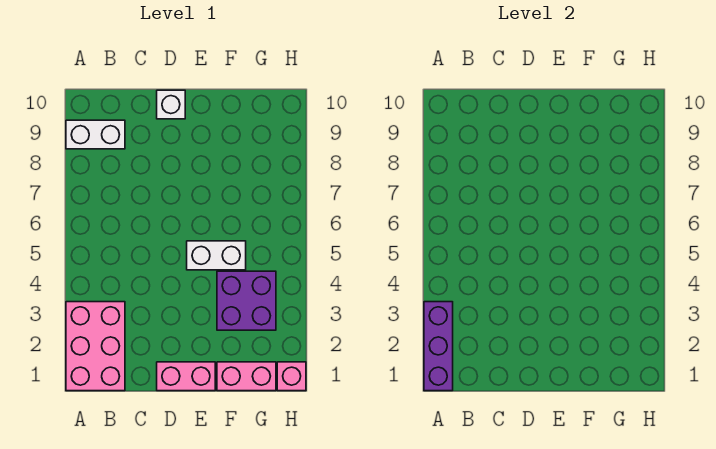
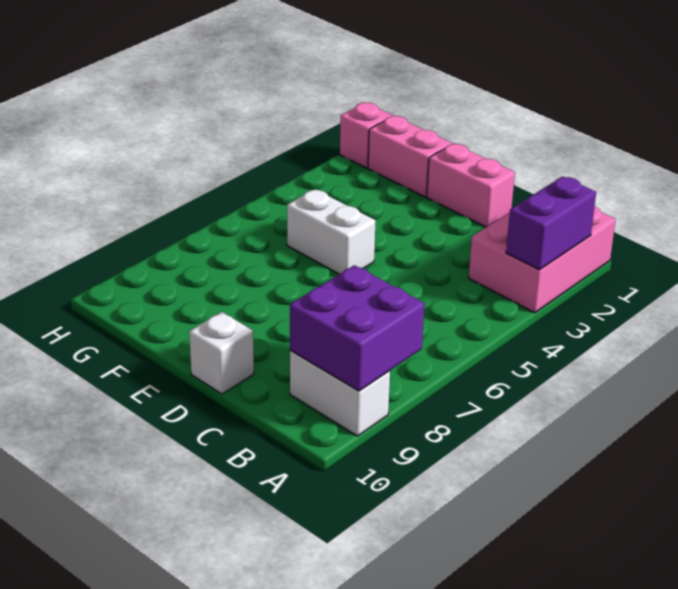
purple 1x3 brick [424,302,453,391] -> purple 1x2 brick [506,176,596,270]
purple 2x2 brick [217,271,276,330] -> purple 2x2 brick moved to [290,265,425,391]

